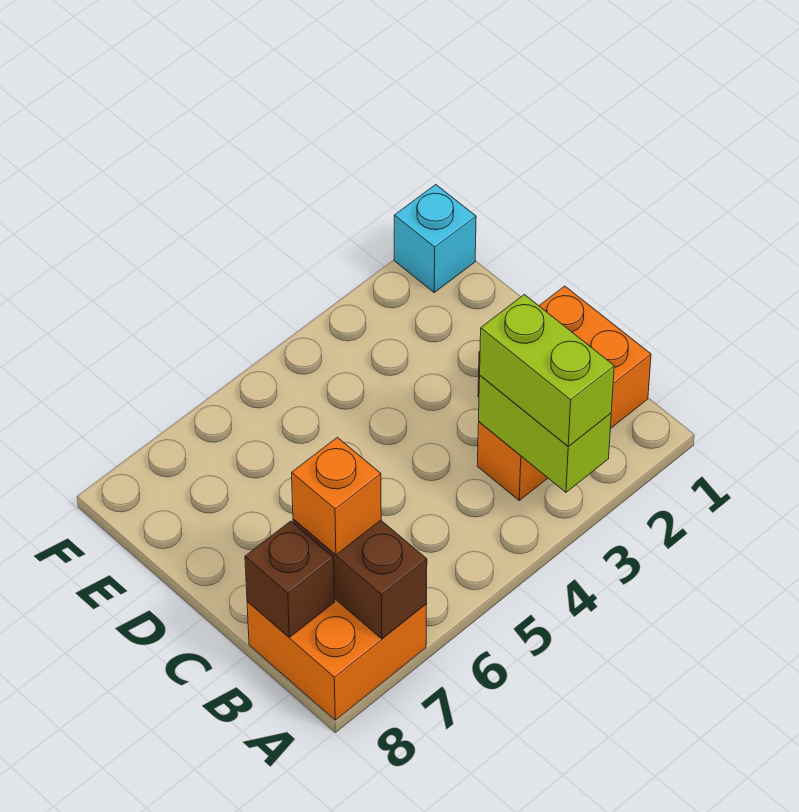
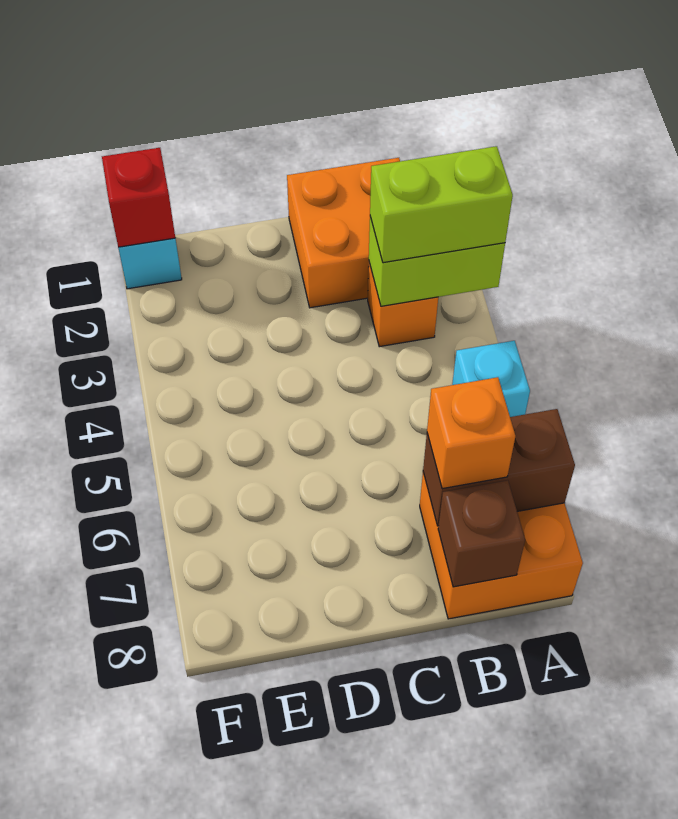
none -> cyan 1x1 brick [452,341,530,417]
none -> red 1x1 brick [102,148,175,247]

